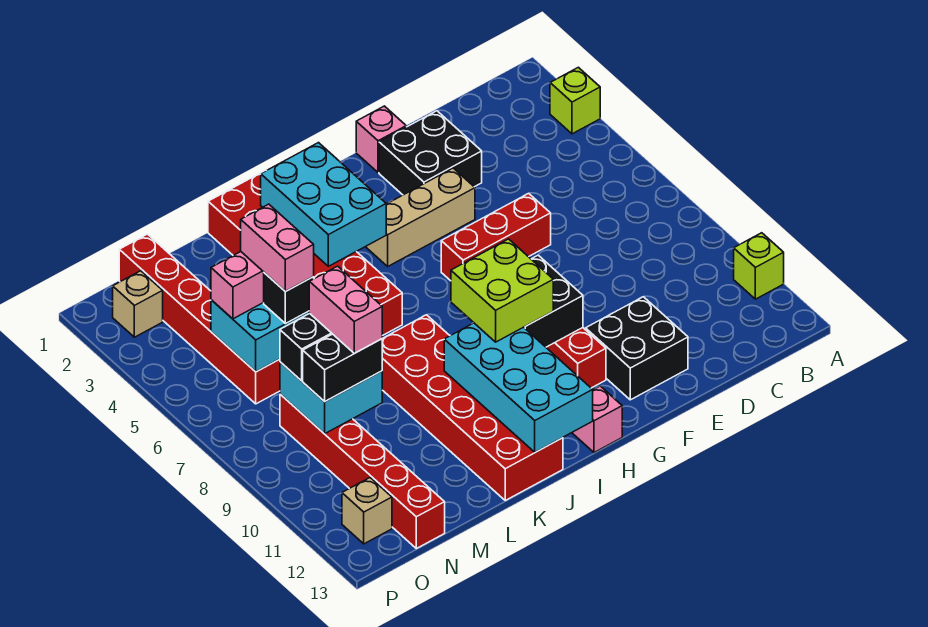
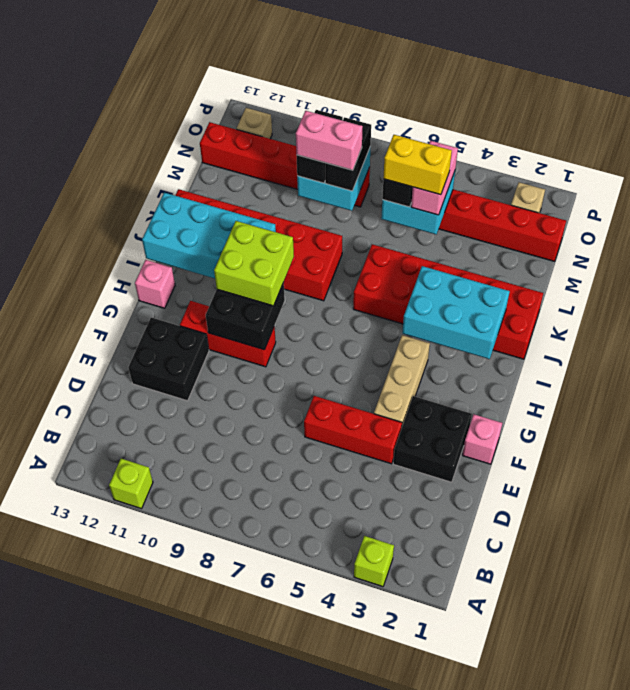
red 1x3 brick [441,193,551,281] -> red 1x3 brick turned to [304,396,402,464]
pink 1x2 brick [241,204,314,292] -> yellow 1x2 brick [383,135,452,195]

